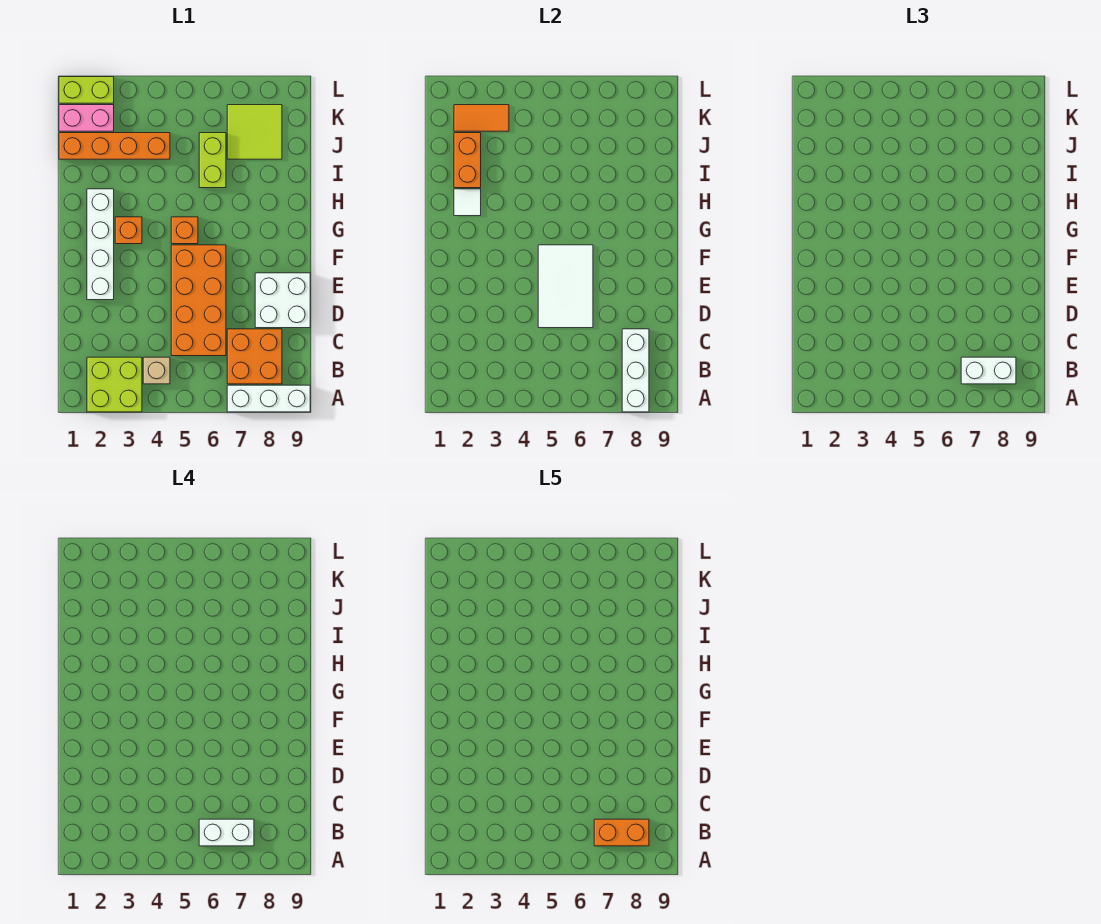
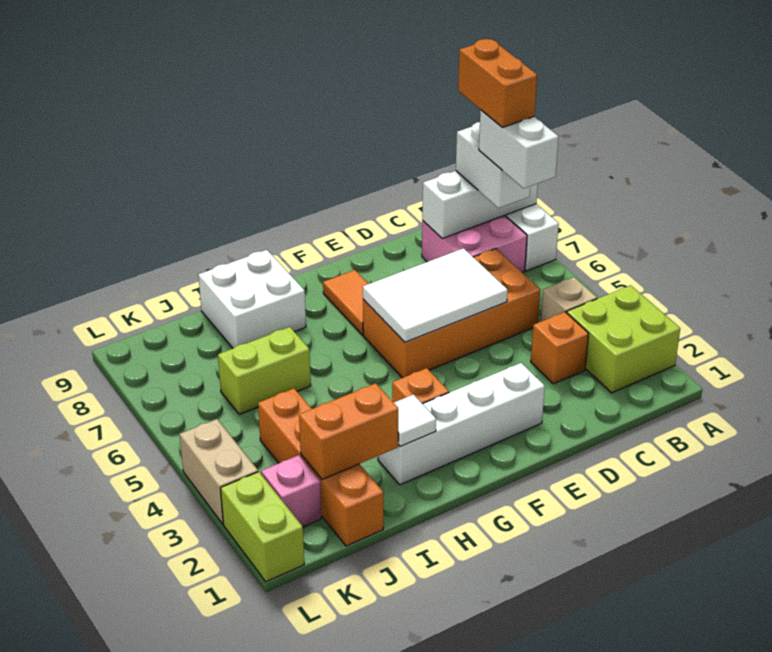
orange 2x2 brick [227,329,282,384] -> pink 2x2 brick [422,215,527,273]
white 2x2 brick [255,273,310,328] -> white 2x2 brick moved to [198,250,306,348]
orange 1x1 brick [171,217,198,244] -> orange 1x1 brick moved to [531,312,589,384]
lime 2x2 tile [227,105,282,159] -> none
pink 1x2 brick [59,105,114,131] -> pink 1x1 brick [261,455,321,527]
orange 1x2 tile [454,105,509,131] -> orange 1x2 tile moved to [323,270,368,335]
none -> tan 1x2 brick [180,419,258,524]

